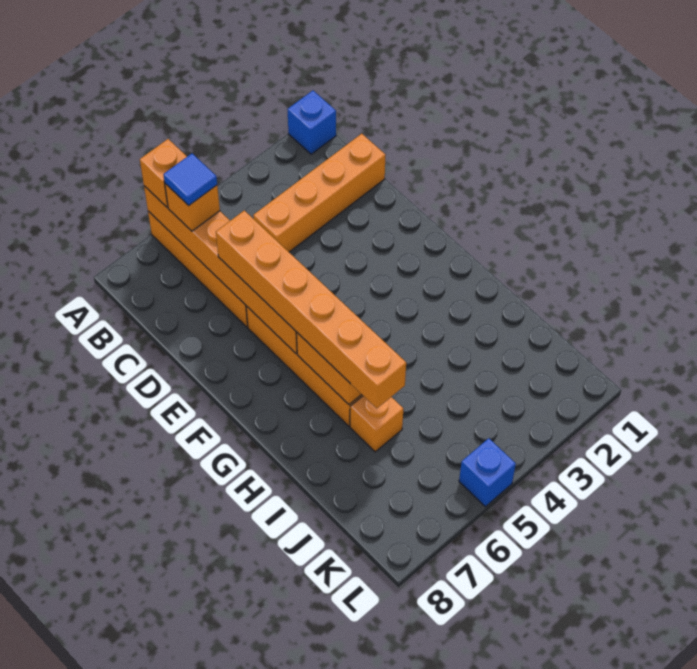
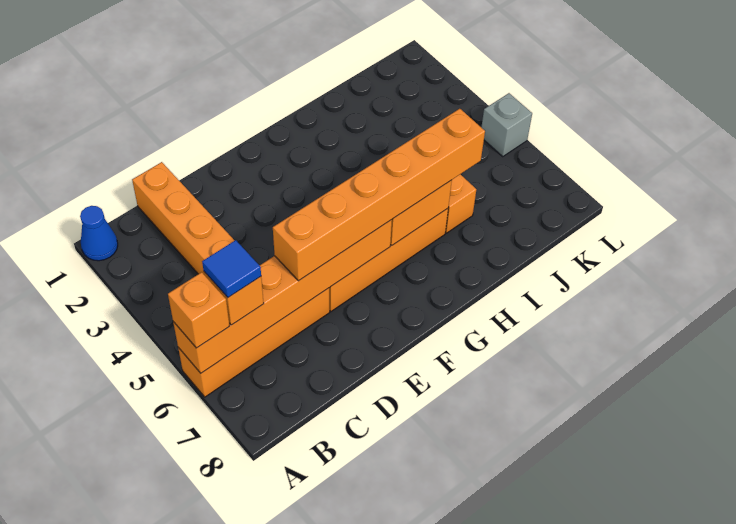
blue 1x1 brick [287,91,336,154] -> blue 1x1 cone [80,206,118,261]
blue 1x1 brick [459,438,516,507] -> grey 1x1 brick [481,93,532,157]

